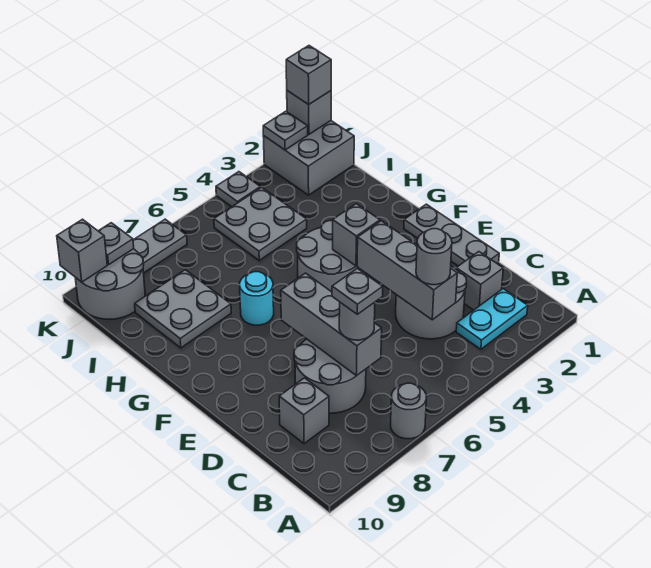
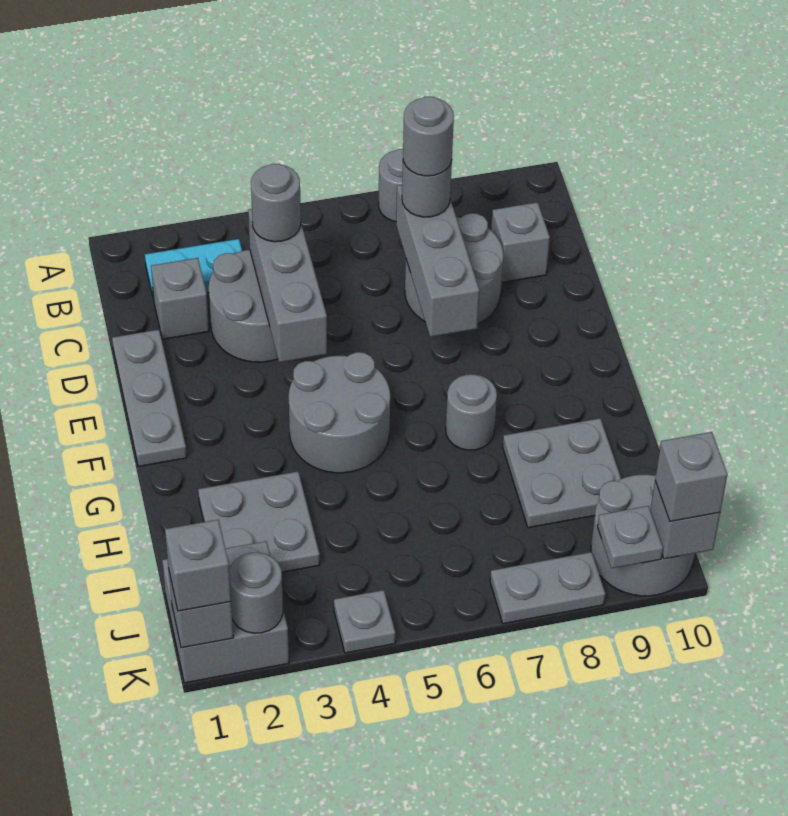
grey 1x1 plate [332,268,383,314] -> grey 1x1 round brick [403,97,454,176]
grey 1x1 brick [333,204,380,266] -> grey 1x1 brick moved to [655,432,727,521]
cyan 1x1 round brick [240,272,274,325] -> grey 1x1 round brick [446,374,497,450]
grey 2x2 plate [214,187,307,260] -> grey 2x2 plate moved to [198,472,320,572]
grey 1x1 plate [263,111,308,150] -> grey 1x1 round brick [229,553,283,633]

